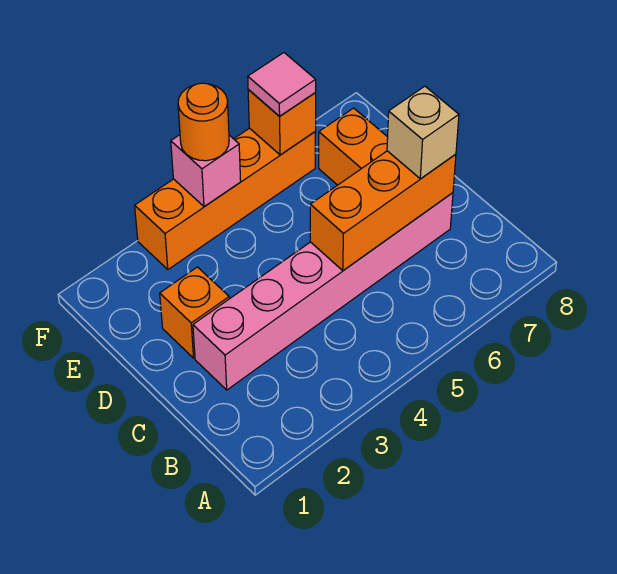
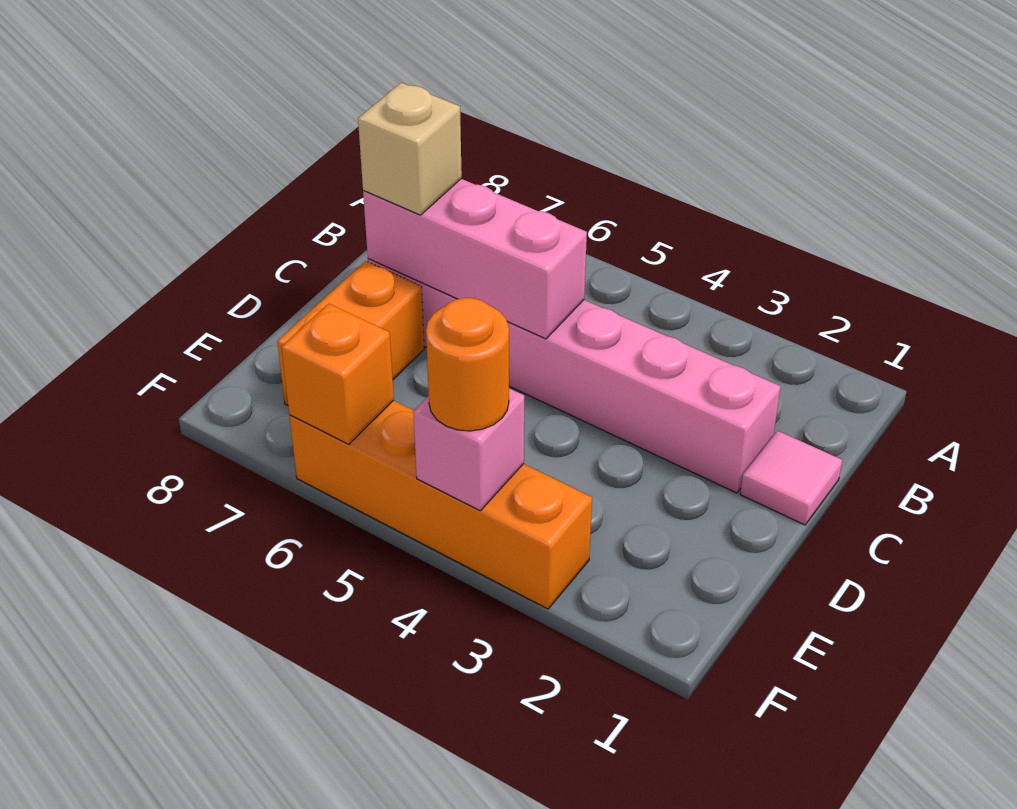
orange 1x3 brick [310,151,456,271] -> pink 1x3 brick [363,179,587,339]
orange 1x1 brick [160,267,229,358] -> none
pink 1x1 tile [248,53,316,116] -> pink 1x1 tile moved to [740,431,842,525]

